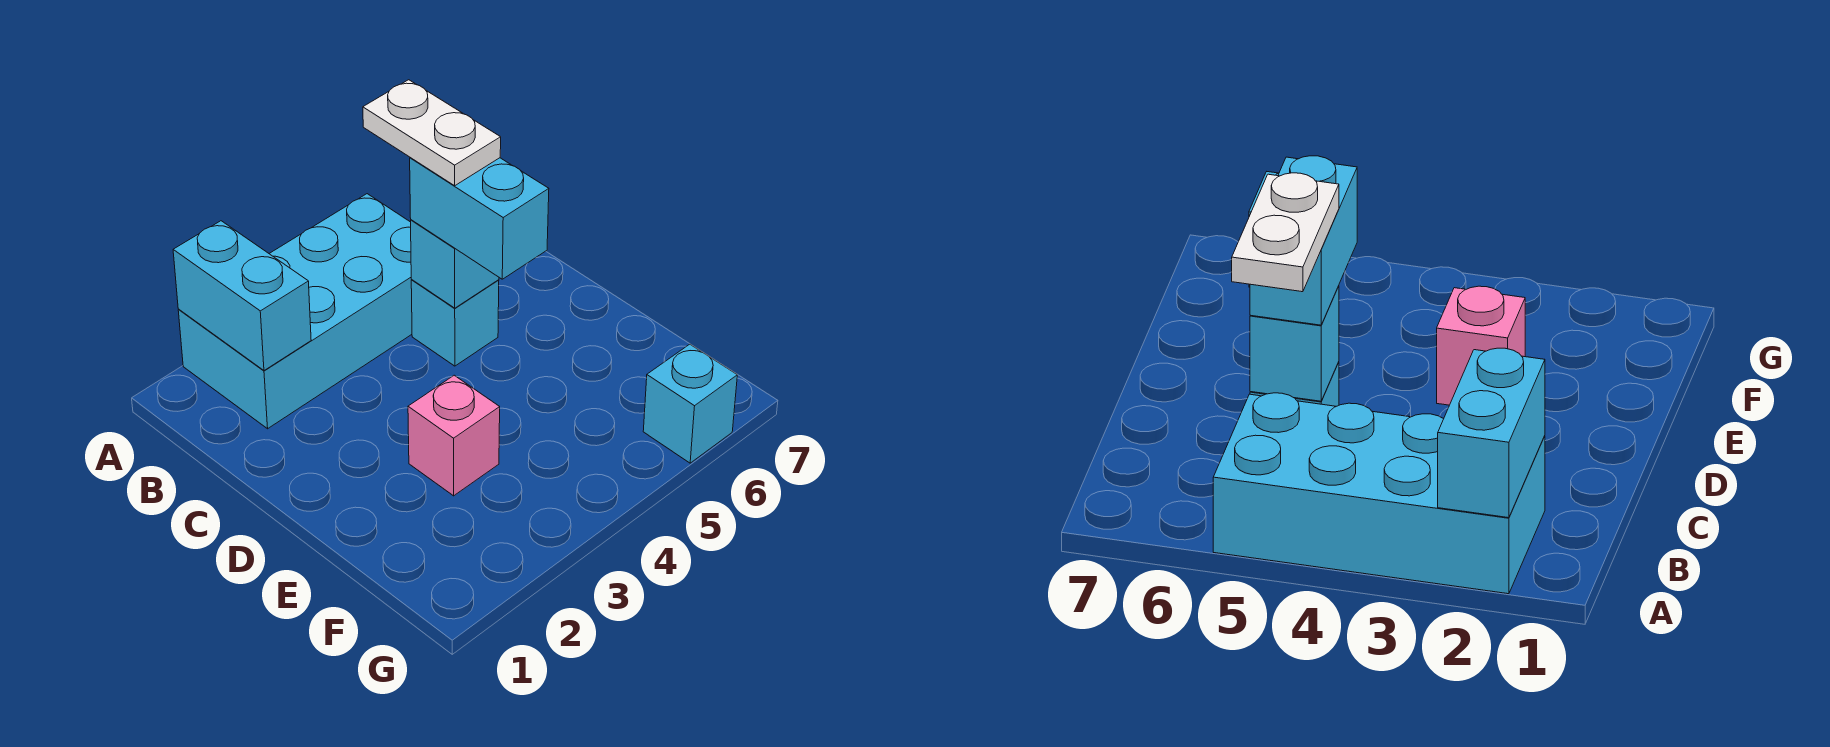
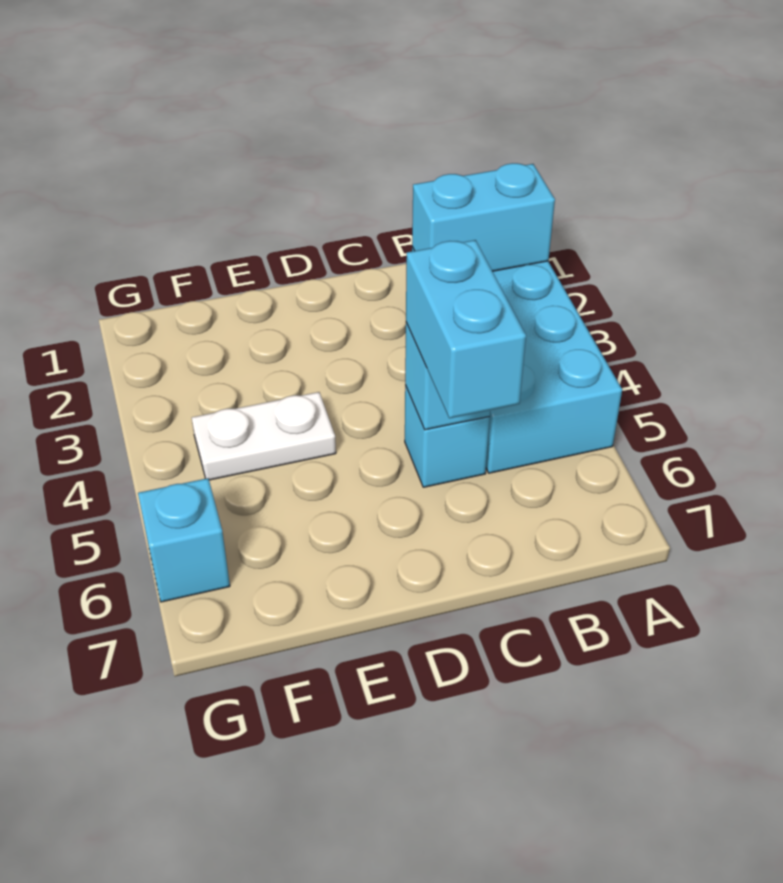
white 1x2 plate [363,80,501,186] -> white 1x2 plate moved to [192,392,336,480]
cyan 1x2 brick [410,158,549,279] -> cyan 1x2 brick turned to [406,240,526,418]
pink 1x1 brick [408,375,500,496] -> none

